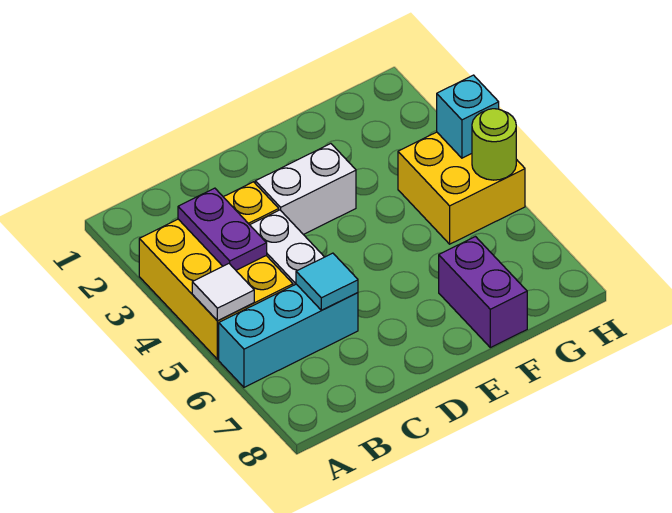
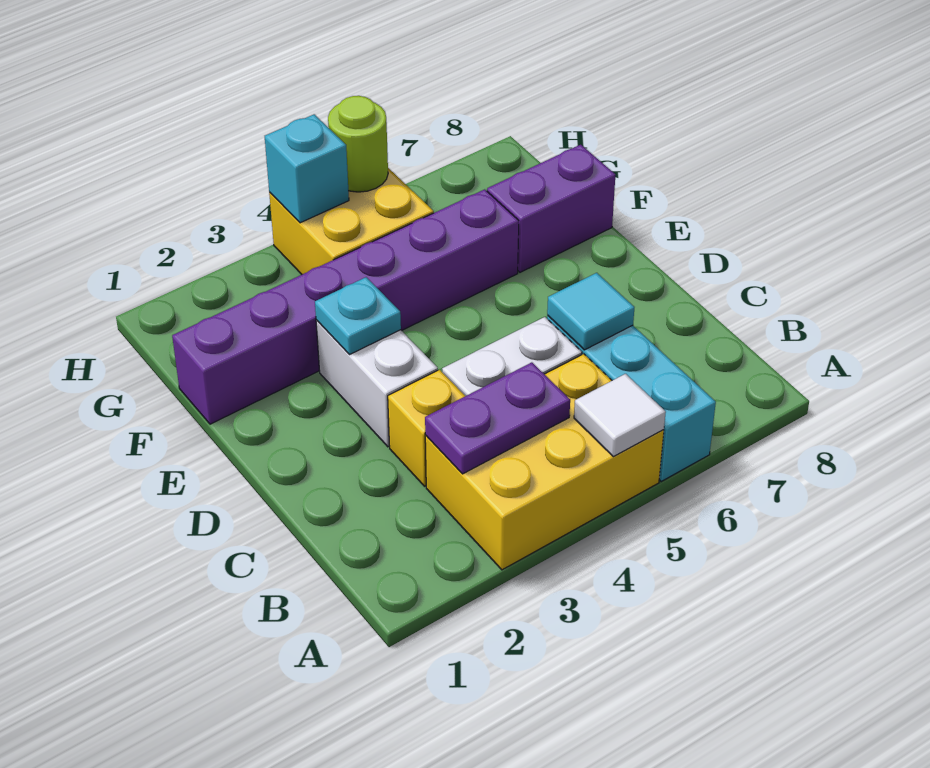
none -> cyan 1x1 plate [315,277,401,354]
none -> purple 1x6 brick [172,189,519,424]

